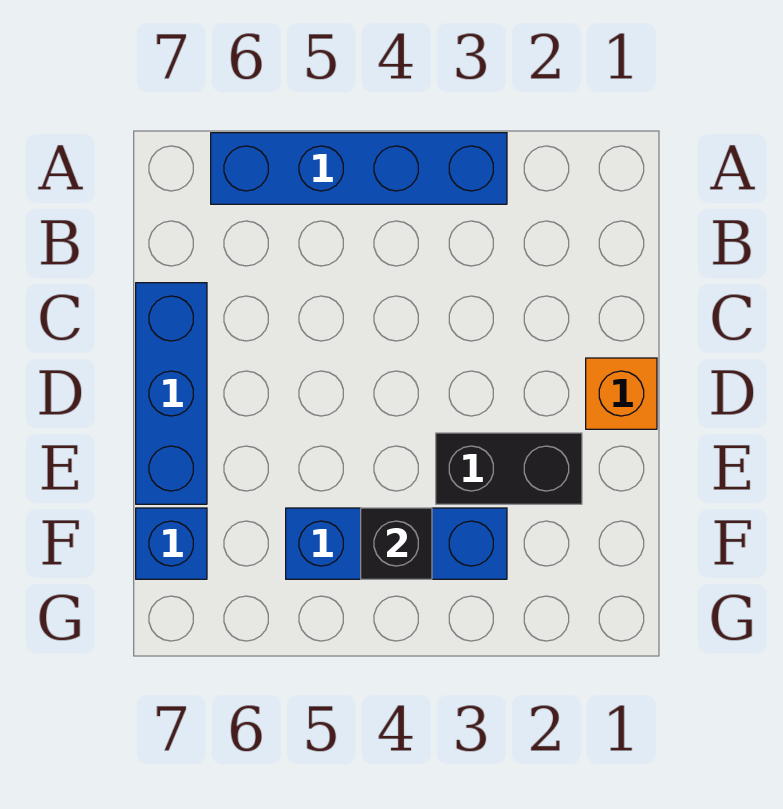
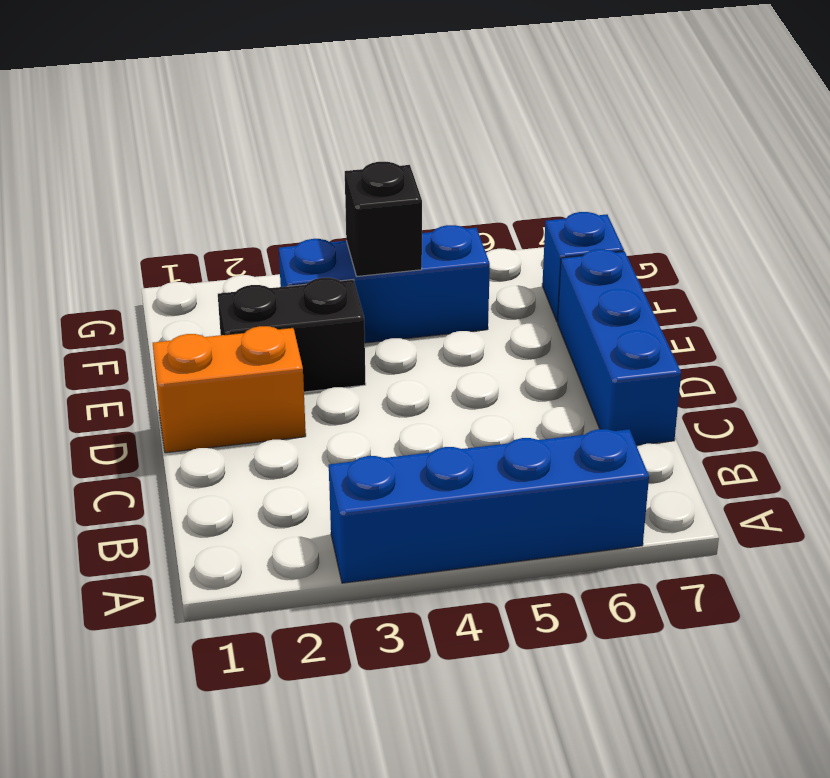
orange 1x1 brick [586,358,657,429] -> orange 1x2 brick [153,326,306,453]

